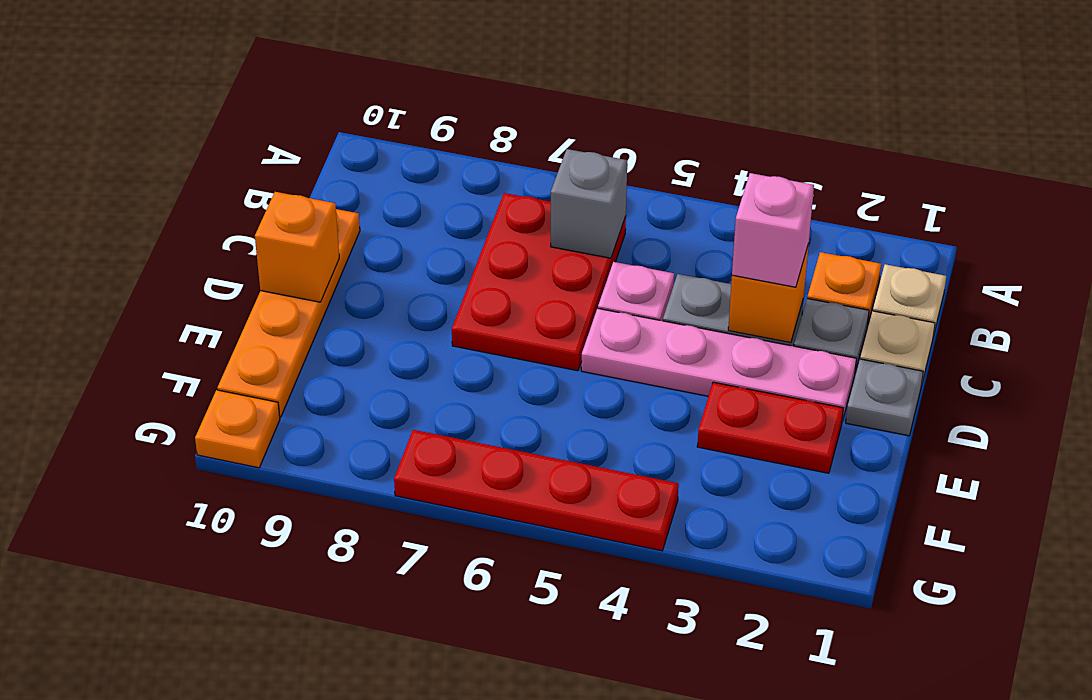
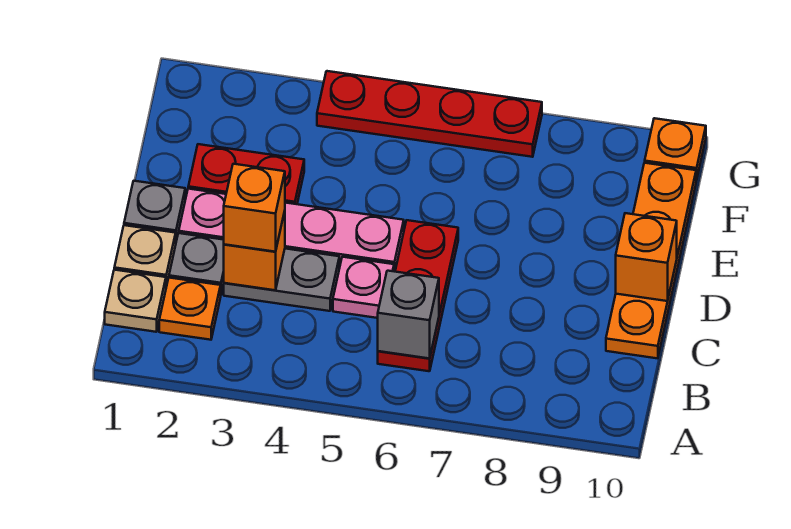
red 2x3 plate [452,193,626,371] -> red 1x3 plate [378,220,458,371]
pink 1x1 brick [732,173,814,287] -> orange 1x1 brick [224,164,285,252]

